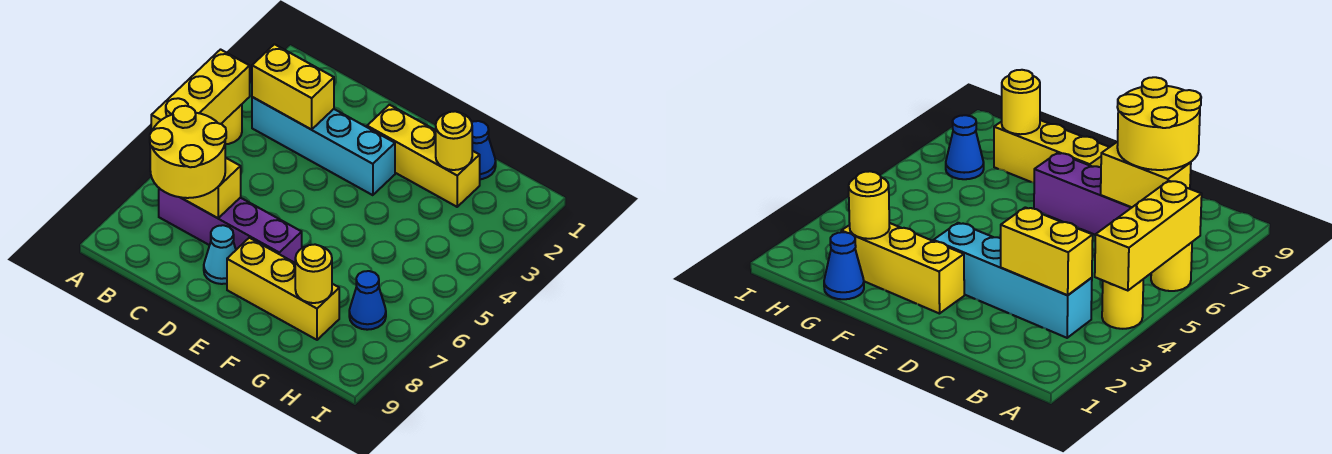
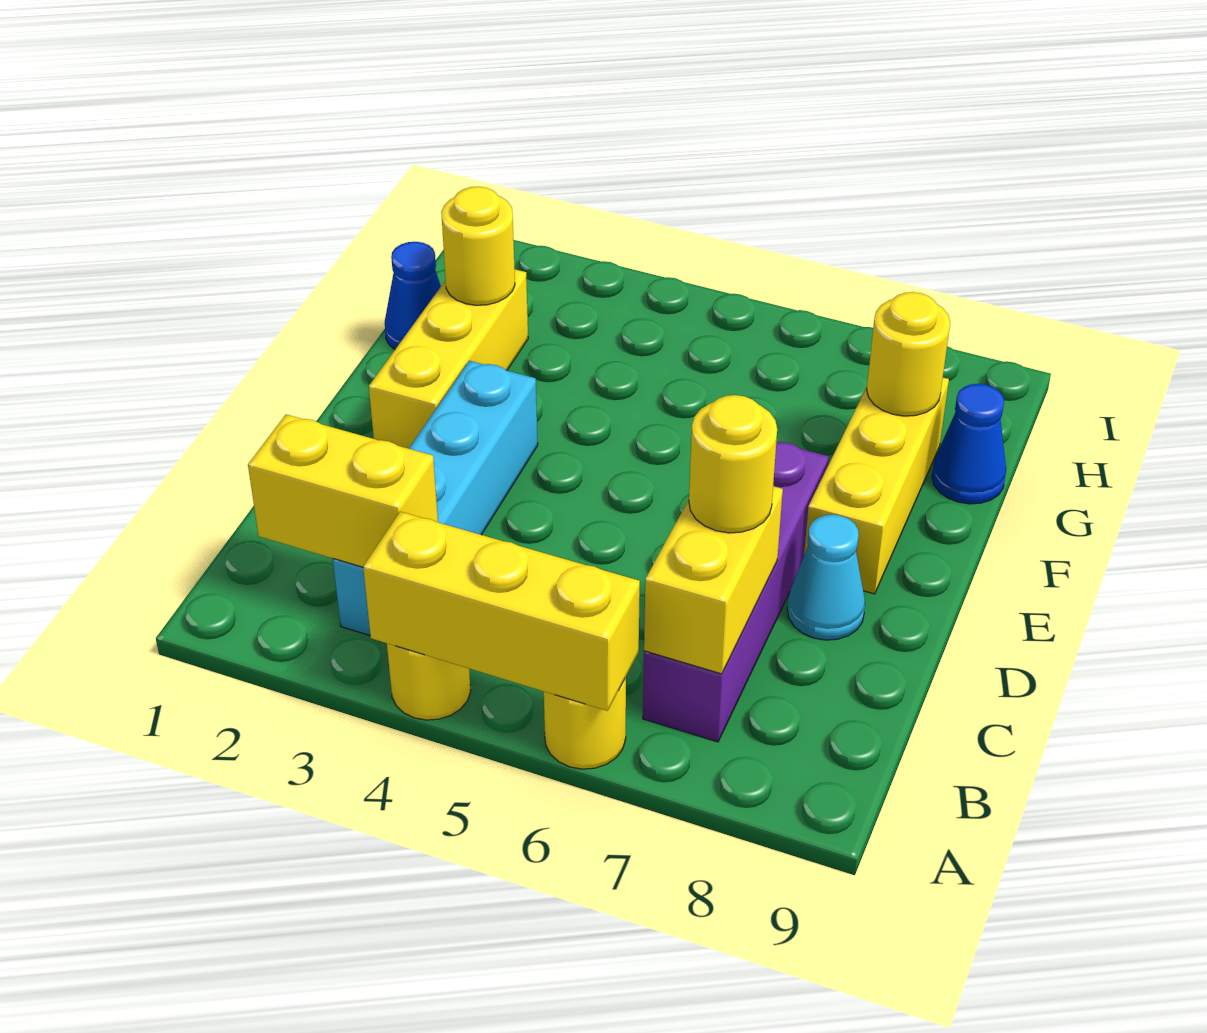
yellow 1x2 brick [252,44,334,130] -> yellow 1x2 brick turned to [248,414,438,567]
yellow 2x2 round brick [150,106,226,198] -> yellow 1x1 round brick [689,395,777,533]
blue 1x1 cone [349,271,386,330] -> blue 1x1 cone moved to [932,384,1006,504]

